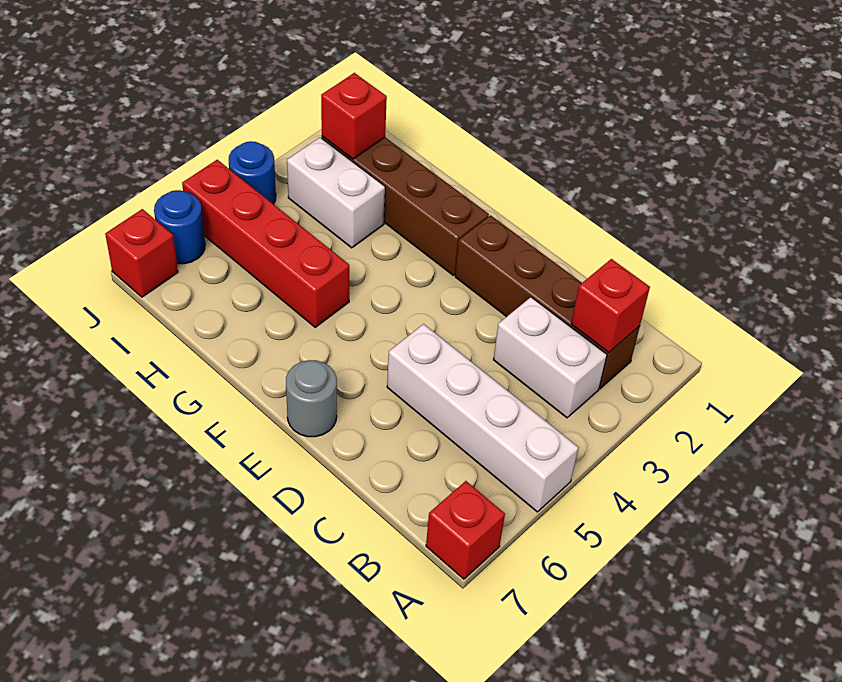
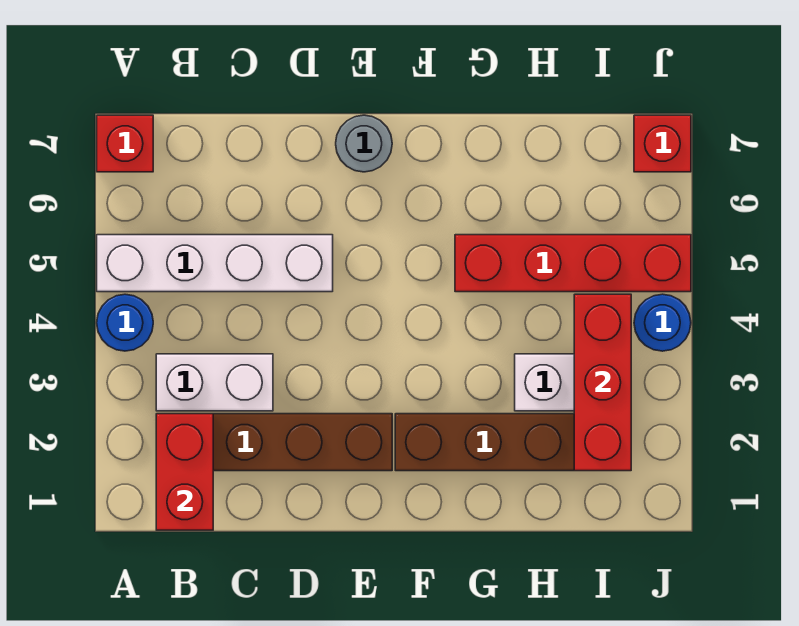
red 1x1 brick [571,259,650,353] -> red 1x2 brick [156,414,213,530]
red 1x1 brick [321,73,387,159] -> red 1x3 brick [574,294,631,471]
blue 1x1 round brick [154,190,205,264] -> blue 1x1 round brick moved to [97,294,153,351]

